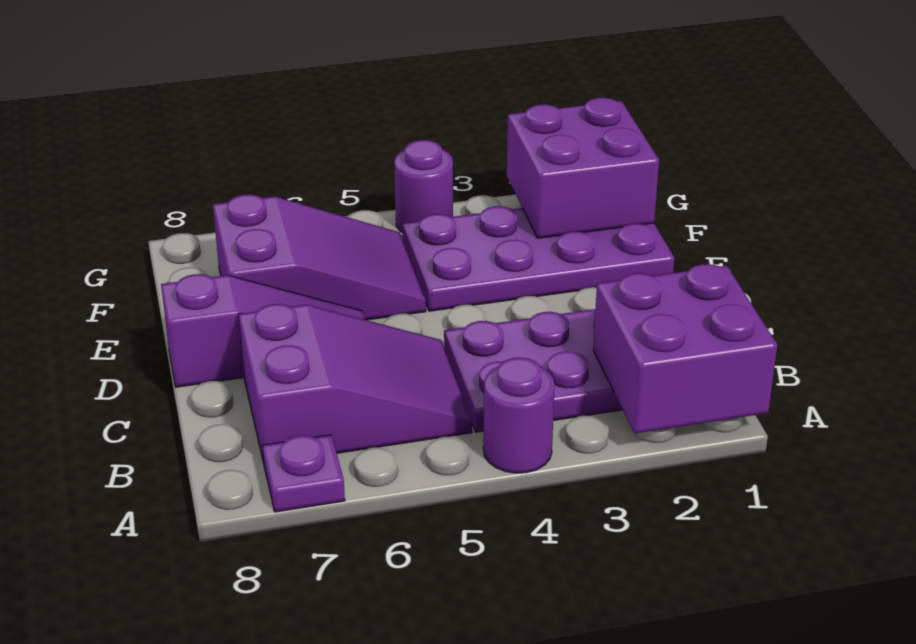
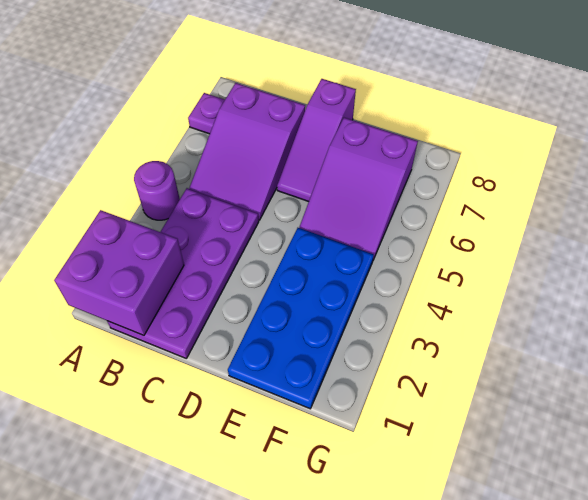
purple 2x4 plate [402,206,674,311] -> blue 2x4 plate [228,228,374,409]
purple 2x2 brick [507,98,659,238] -> none
purple 1x1 round brick [394,140,453,233] -> none

